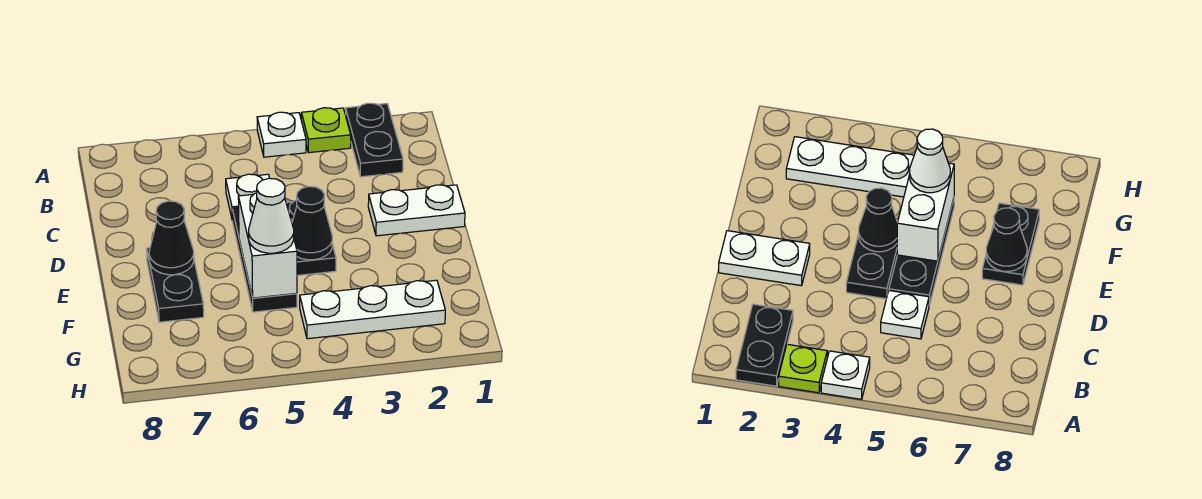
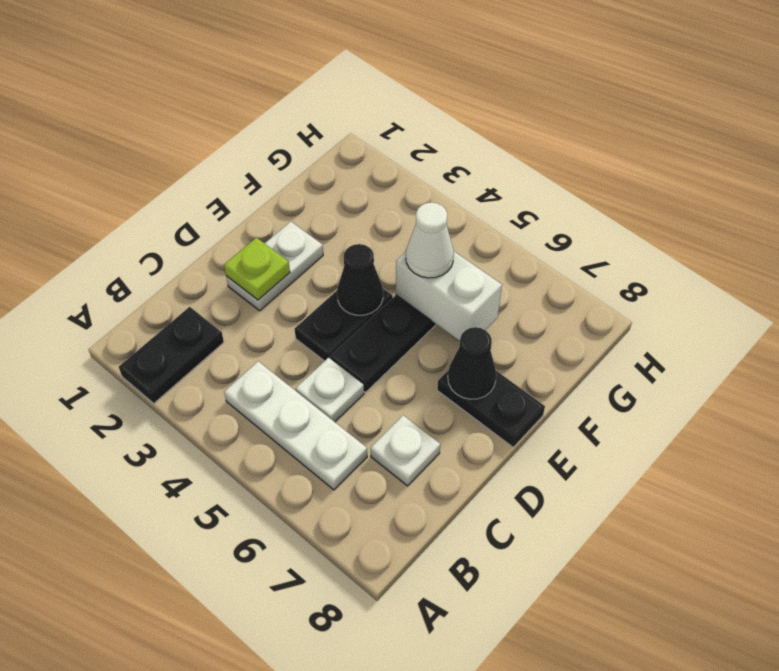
lime 1x1 plate [301,108,351,153] -> lime 1x1 plate moved to [224,238,290,300]
white 1x1 plate [257,112,306,157] -> white 1x1 plate moved to [371,415,440,486]
white 1x2 plate [368,185,465,236] -> white 1x2 plate turned to [226,222,323,311]
white 1x2 brick [238,193,297,298] -> white 1x2 brick turned to [396,251,502,341]
black 1x2 plate [147,248,204,322] -> black 1x2 plate turned to [437,371,545,447]
white 1x3 plate [300,280,445,339] -> white 1x3 plate moved to [224,361,367,490]

